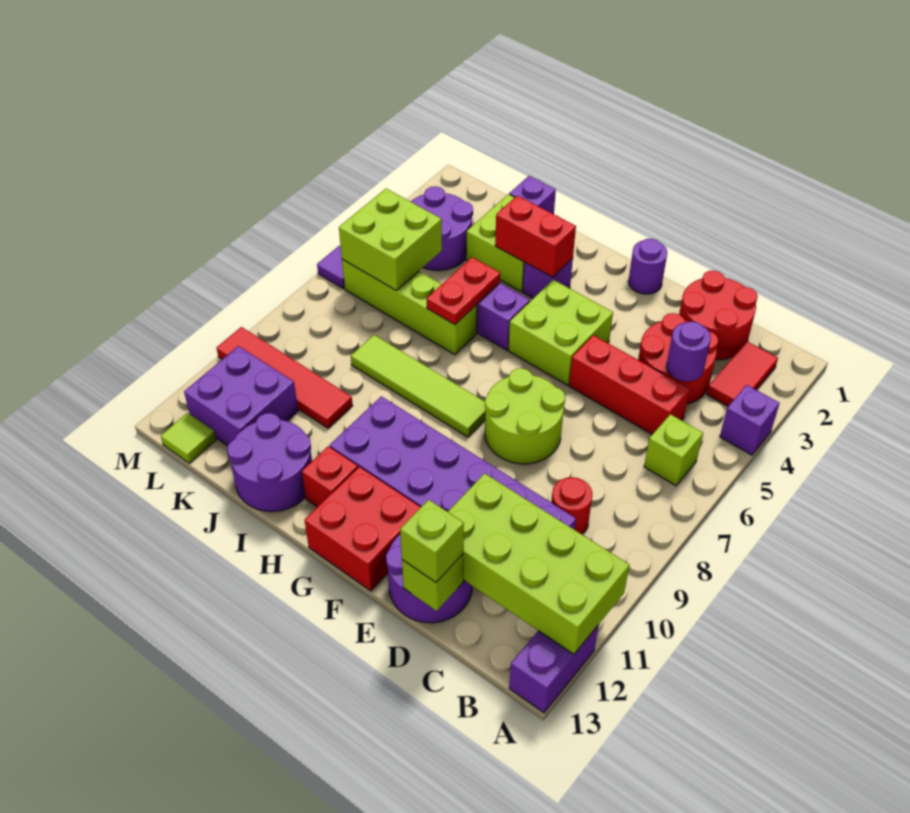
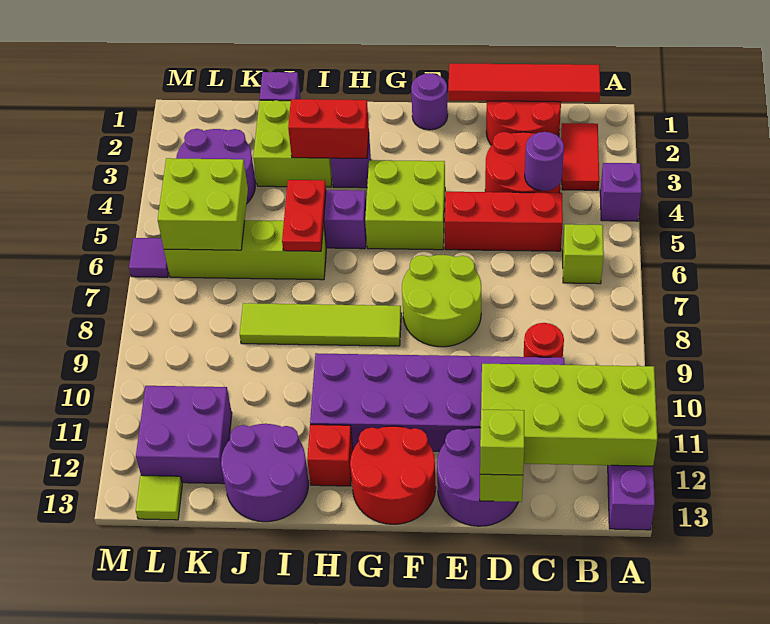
red 2x2 brick [305,467,421,591] -> red 2x2 round brick [350,426,436,524]
red 1x4 tile [217,327,353,428] -> red 1x4 tile moved to [448,63,600,102]

